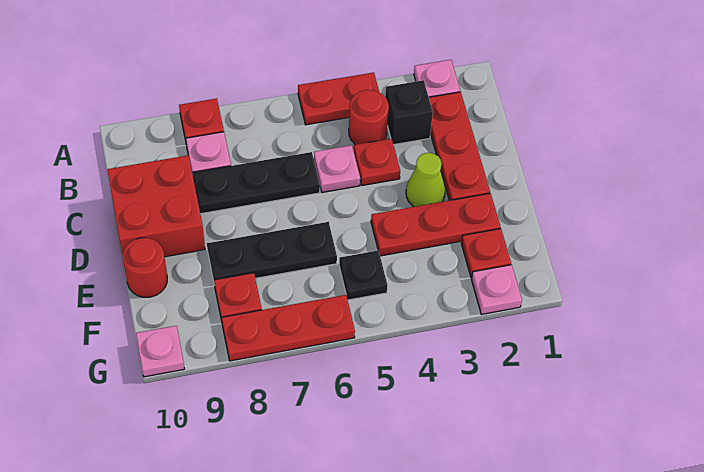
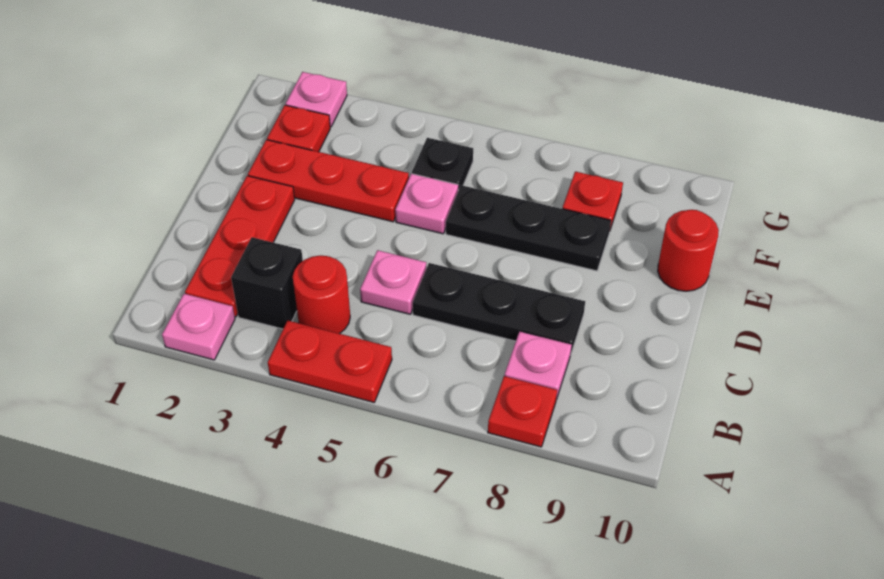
red 1x1 plate [354,138,400,186] -> none
red 2x2 brick [107,155,205,257] -> none
lime 1x1 cone [406,153,445,207] -> none
red 1x3 plate [222,295,355,361] -> none
pink 1x1 plate [136,326,184,377] -> pink 1x1 plate moved to [395,174,458,234]

